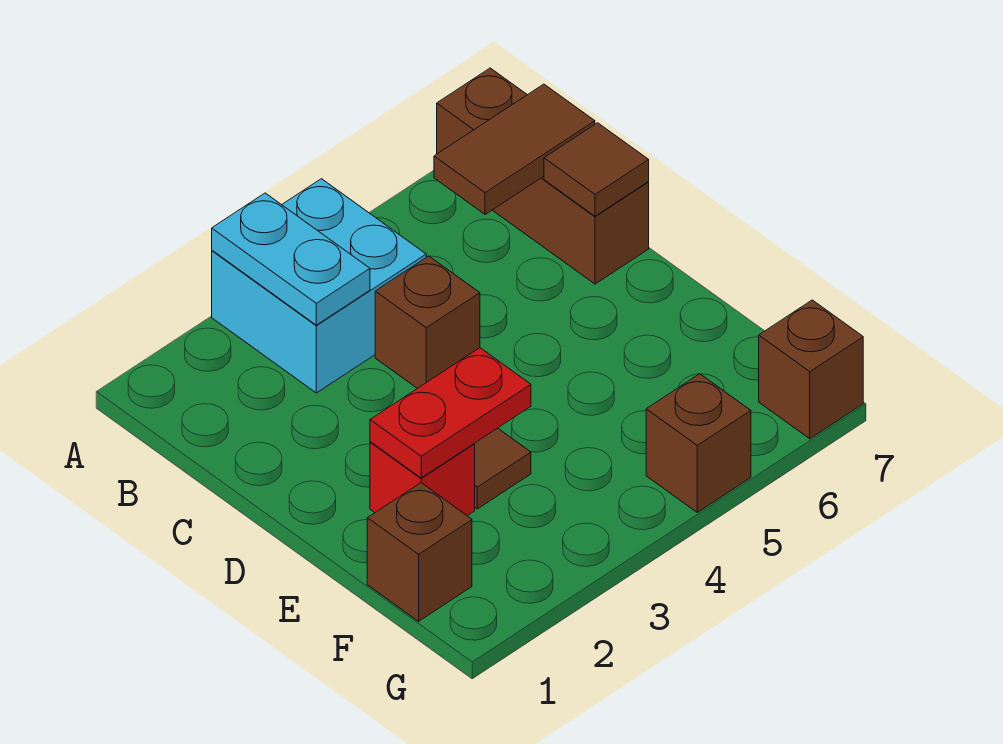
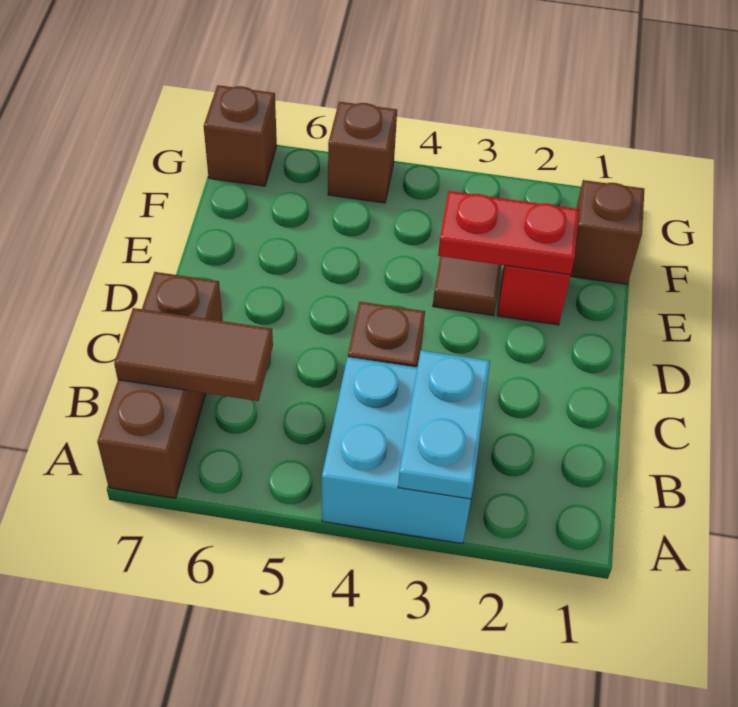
brown 1x1 tile [544,123,649,216] -> none

